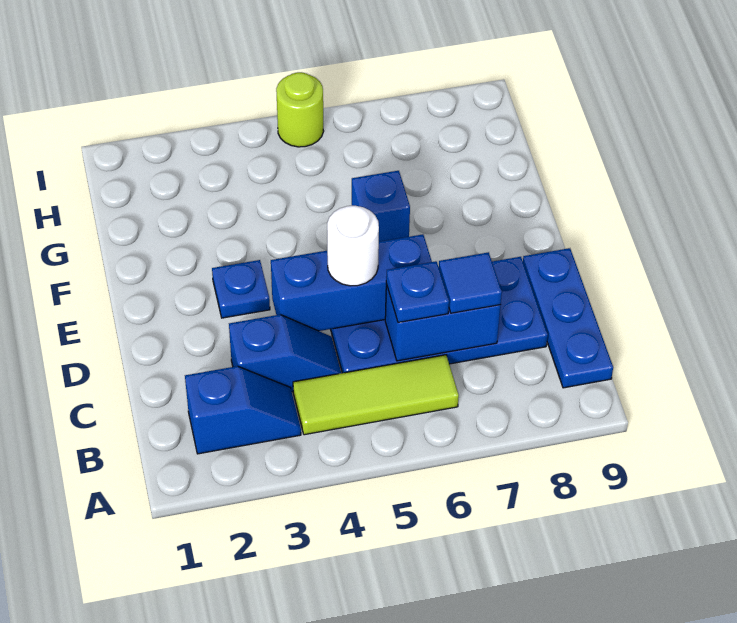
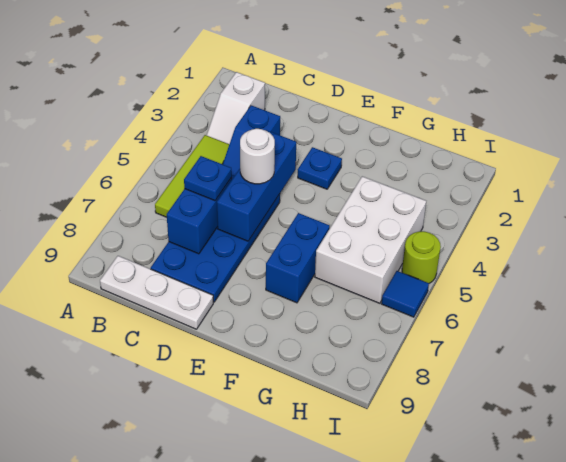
blue 1x2 slope [185,366,301,454] -> white 1x2 slope [207,72,265,144]
blue 1x3 plate [523,248,613,388] -> white 1x3 plate [100,256,213,329]
blue 1x1 tile [439,252,502,313] -> blue 1x1 tile moved to [382,271,429,317]
blue 1x1 brick [352,171,410,242] -> blue 1x2 brick [266,213,330,303]
none -> white 2x3 brick [315,176,426,303]

